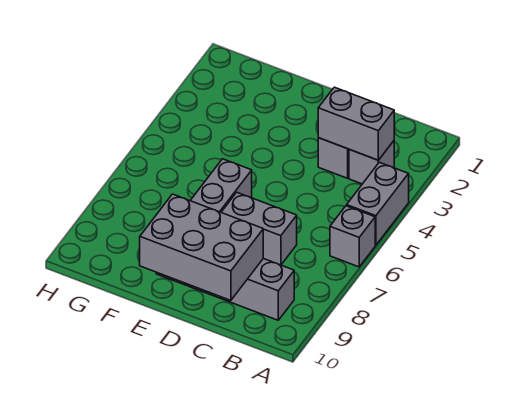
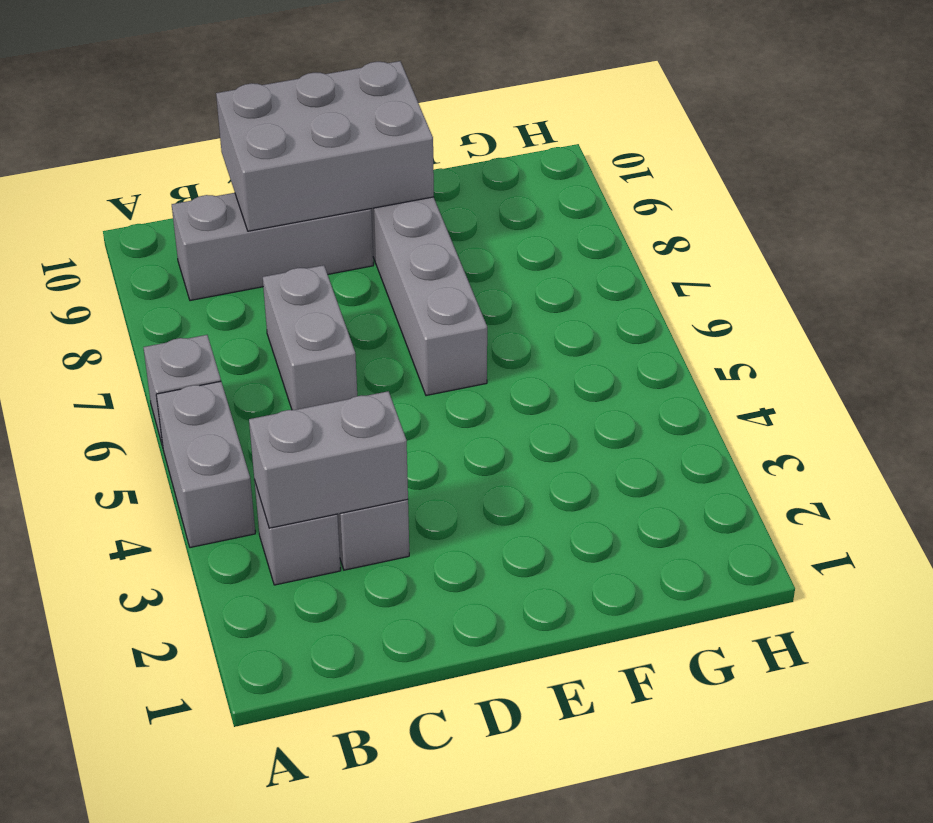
grey 1x2 brick [221,192,297,265] -> grey 1x2 brick turned to [263,265,357,410]

